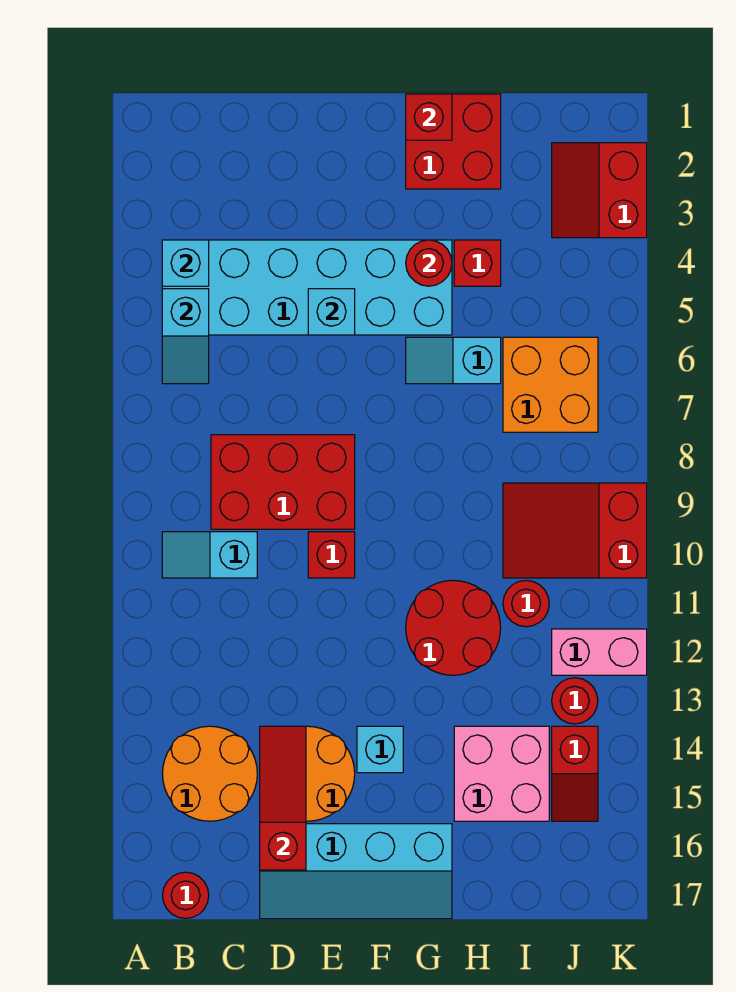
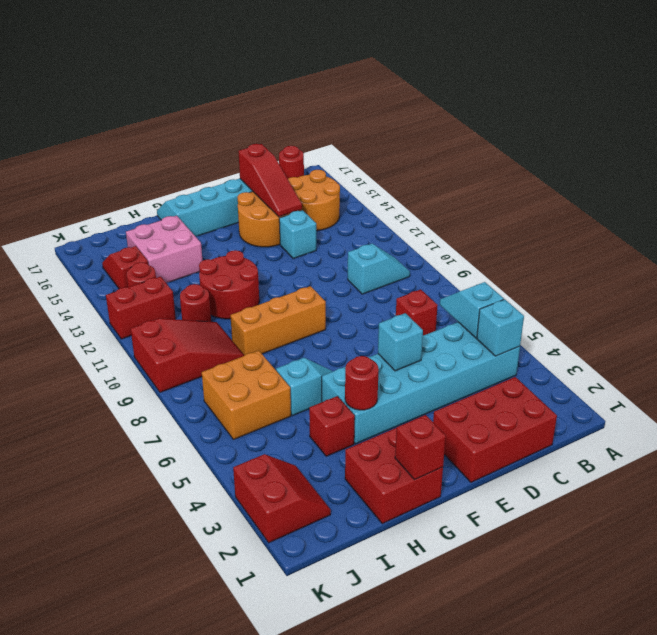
red 2x3 brick [211,435,355,529] -> red 2x3 brick moved to [433,377,557,482]
red 1x1 brick [308,532,355,578] -> red 1x1 brick moved to [396,289,438,335]
none -> orange 1x3 brick [230,286,326,355]
cyan 1x1 brick [357,726,403,773] -> cyan 1x1 brick moved to [279,210,316,259]
pink 1x2 brick [552,629,647,675] -> red 1x2 brick [106,277,176,339]

